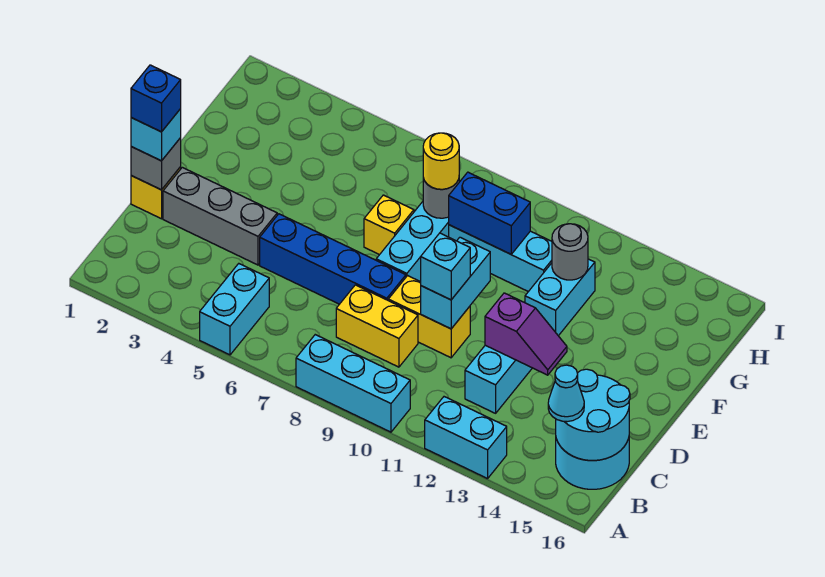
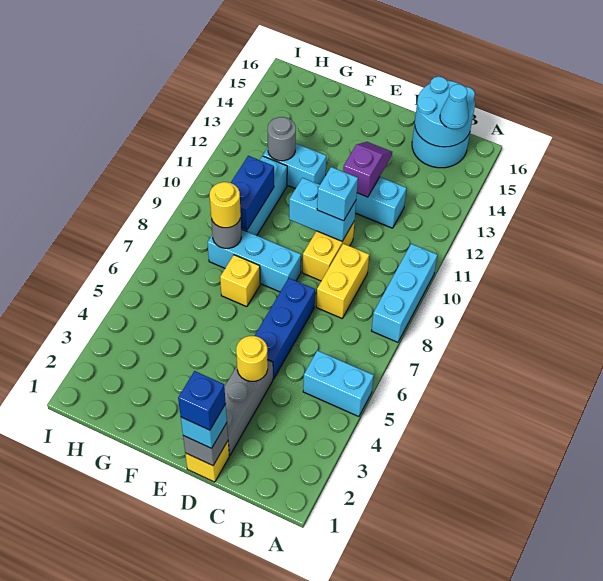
cyan 1x2 brick [425,397,507,479] -> none
none -> yellow 1x1 round brick [236,336,268,381]
blue 1x4 brick [260,214,406,304] -> blue 1x3 brick [255,278,315,379]

